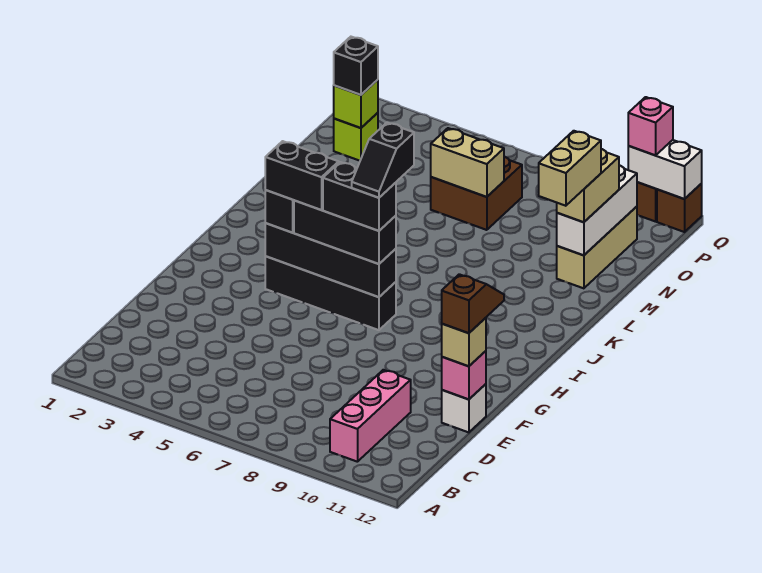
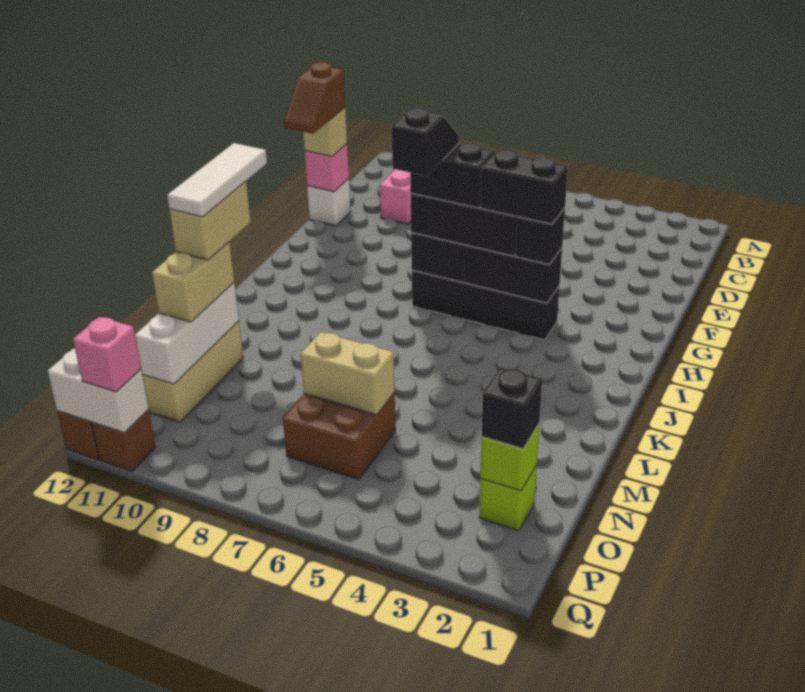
none -> white 1x3 tile [167,143,267,217]

